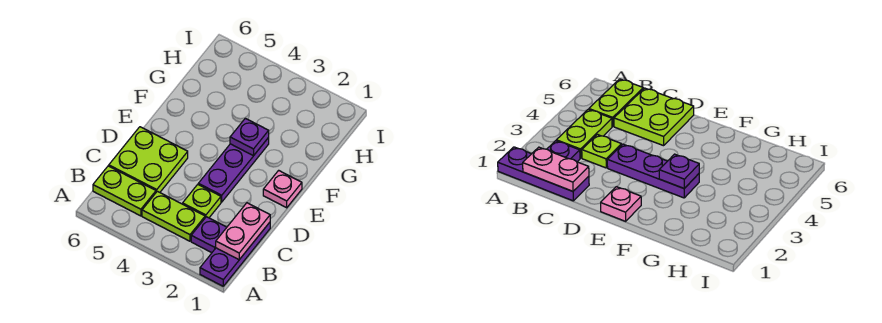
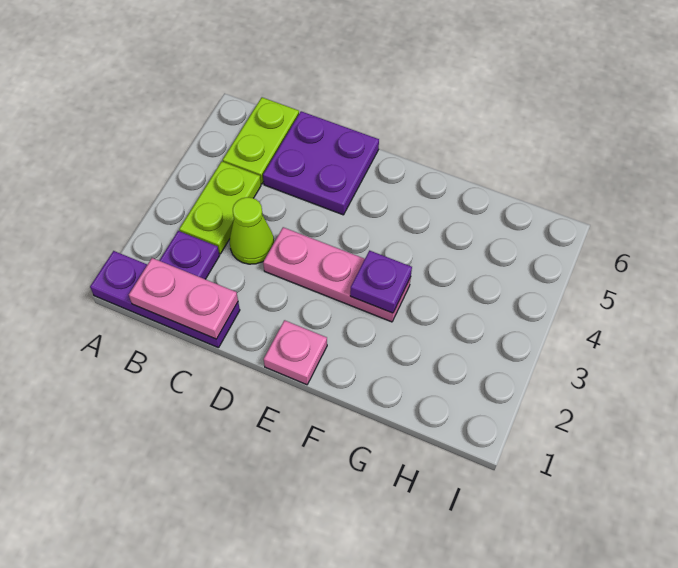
lime 1x1 plate [183,185,221,218] -> lime 1x1 cone [230,197,274,264]
lime 2x2 plate [109,127,188,192] -> purple 2x2 plate [263,111,379,215]
purple 1x3 plate [198,138,269,202] -> pink 1x3 plate [263,227,411,322]

